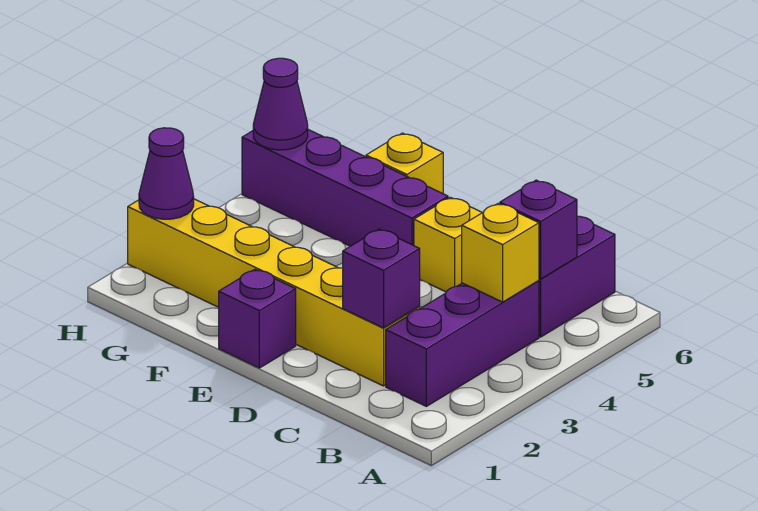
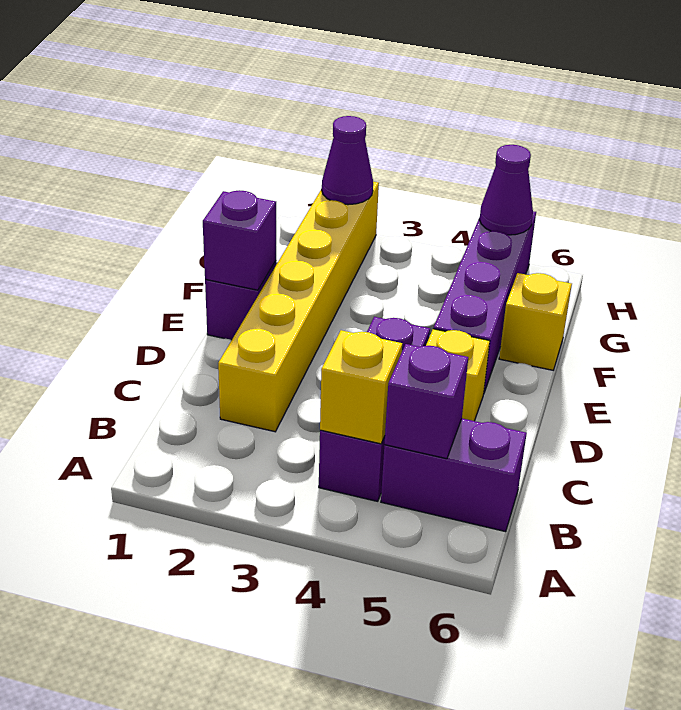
purple 1x3 brick [386,281,539,406] -> purple 1x3 brick turned to [319,317,430,501]
purple 1x1 brick [343,229,420,328] -> purple 1x1 brick moved to [203,190,276,290]

